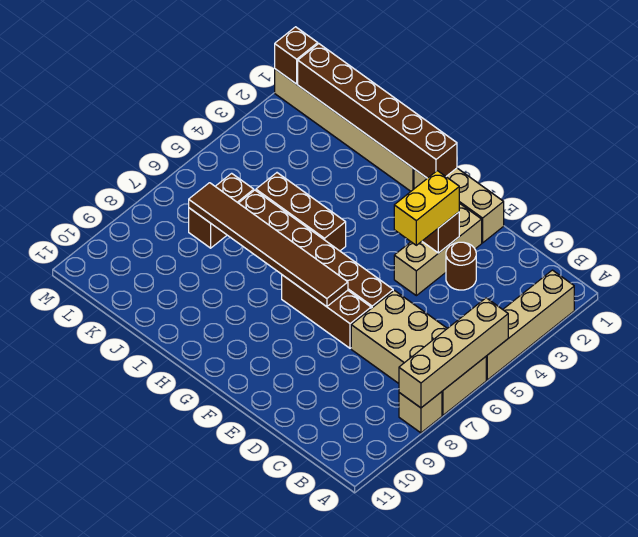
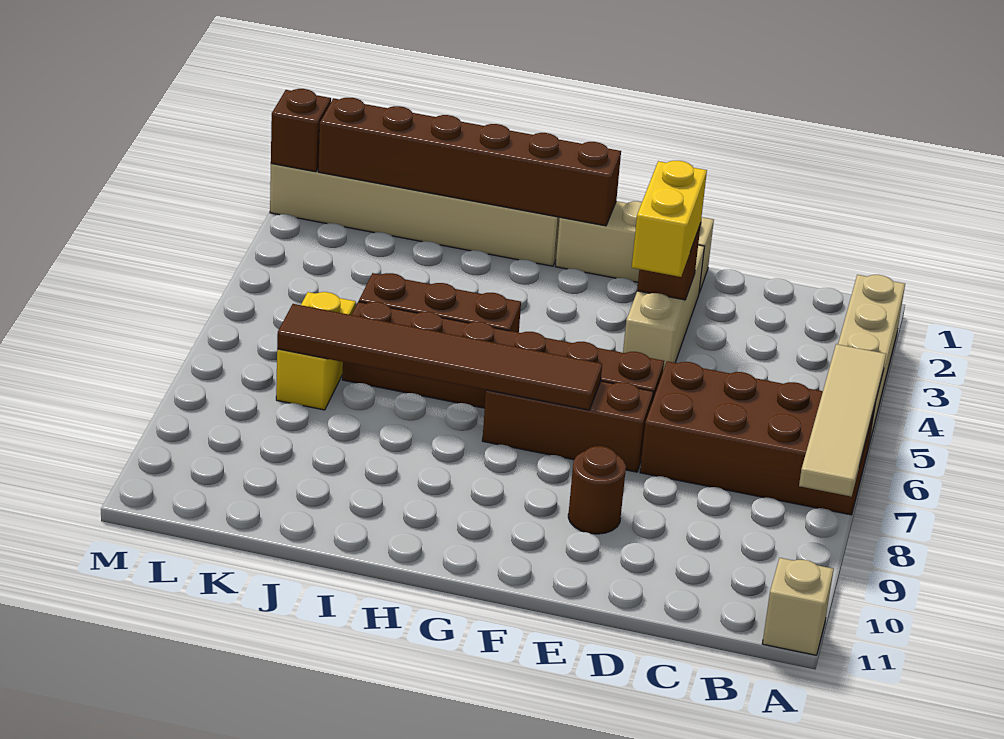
tan 1x4 brick [399,298,508,408] -> tan 1x4 tile [799,344,886,497]
tan 2x4 brick [351,290,486,415] -> brown 2x4 brick [640,361,875,515]
tan 1x1 brick [399,392,442,433] -> tan 1x1 brick moved to [762,558,834,655]
brown 1x1 round brick [446,242,476,290] -> brown 1x1 round brick moved to [568,446,626,534]
brown 1x2 brick [189,173,254,248] -> yellow 1x2 brick [276,292,356,410]

